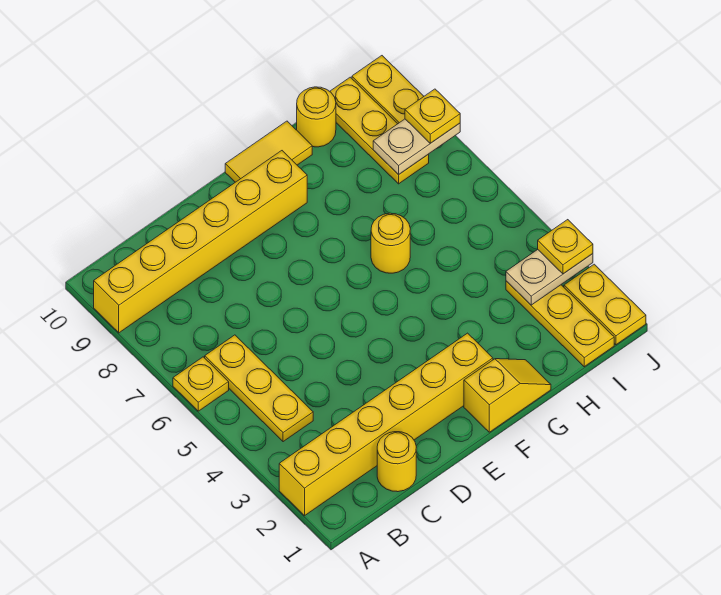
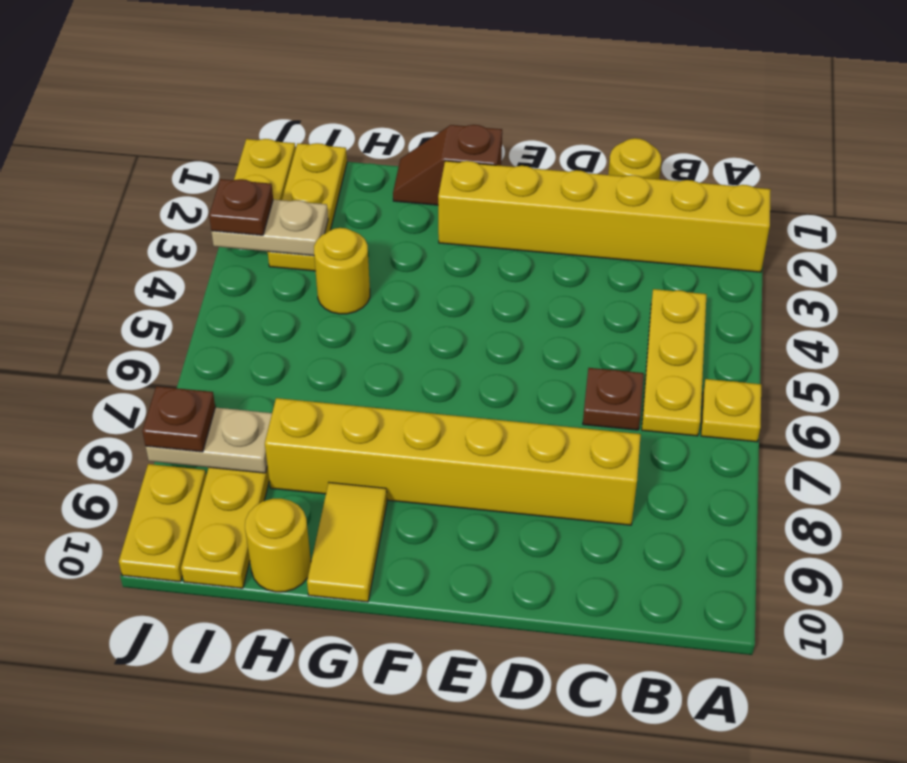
yellow 1x6 brick [94,151,307,333] -> yellow 1x6 brick moved to [265,398,641,525]
none -> brown 1x1 plate [583,368,644,430]
yellow 1x2 slope [464,359,551,432] -> brown 1x2 slope [393,125,502,205]
yellow 1x2 tile [225,121,312,182] -> yellow 1x2 tile turned to [307,483,387,602]
yellow 1x1 round brick [371,213,410,273] -> yellow 1x1 round brick moved to [314,228,370,314]
yellow 1x1 plate [538,220,593,274] -> brown 1x1 plate [209,179,273,235]
yellow 1x1 plate [405,89,460,143] -> brown 1x1 plate [142,386,215,452]

